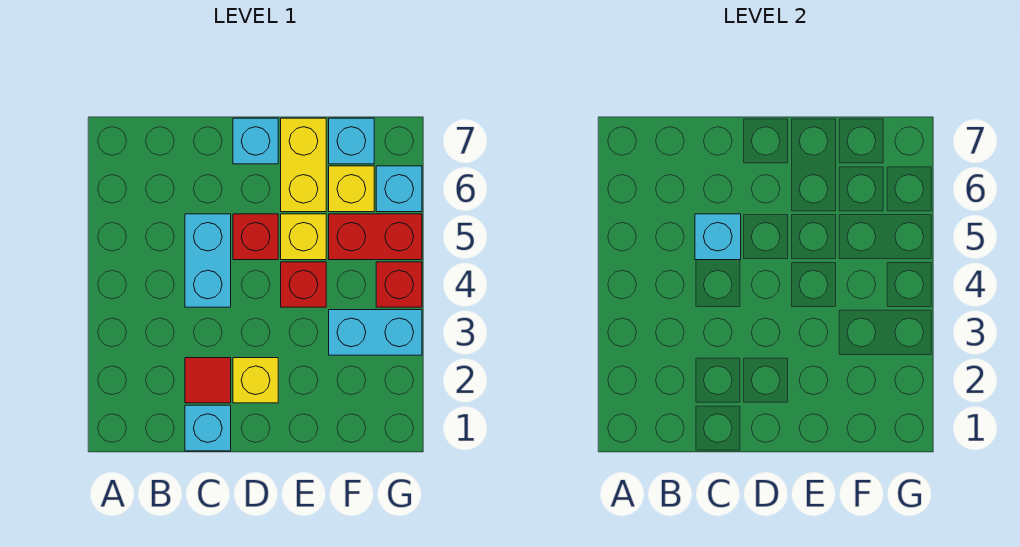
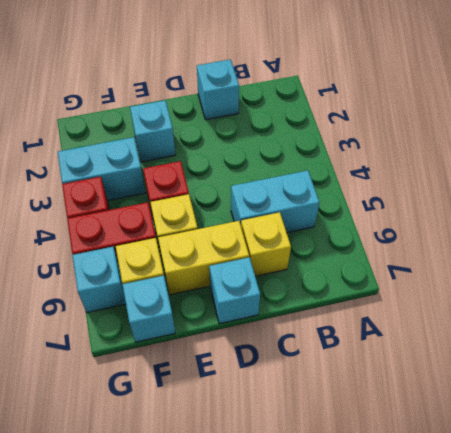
red 1x1 tile [185,358,231,403] -> none
cyan 1x2 brick [185,214,231,307] -> cyan 1x2 brick turned to [231,171,320,233]
cyan 1x1 brick [695,214,741,260] -> cyan 1x1 brick moved to [130,100,175,162]
yellow 1x1 brick [233,358,278,403] -> yellow 1x1 brick moved to [241,212,291,276]
red 1x1 brick [233,214,278,260] -> none
yellow 1x2 brick [281,118,326,212] -> yellow 1x2 brick turned to [158,221,249,295]

